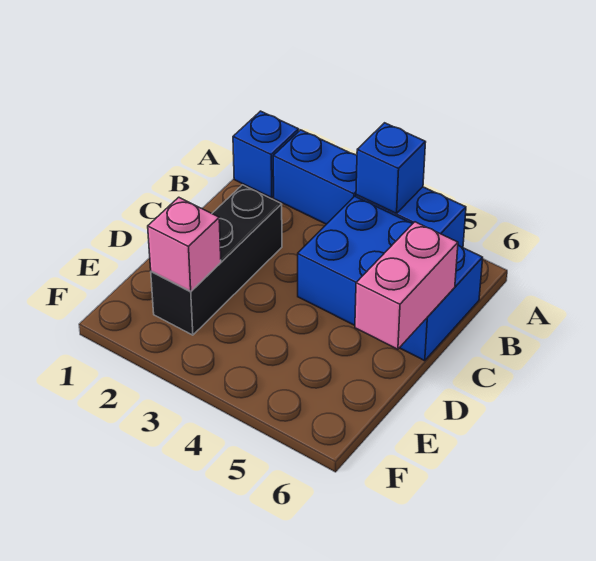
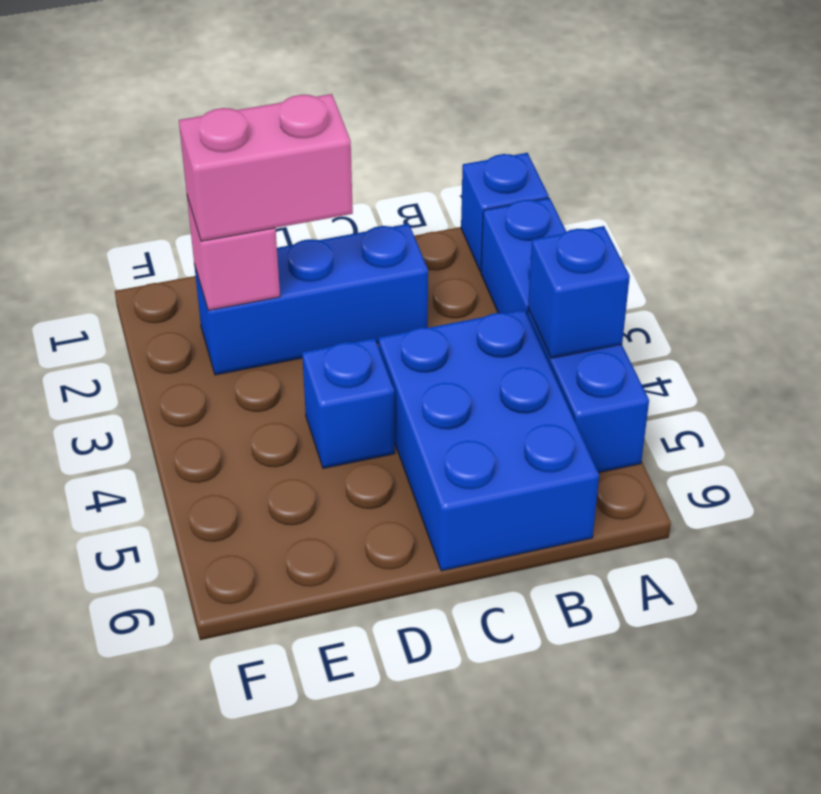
black 1x3 brick [151,185,282,335] -> blue 1x3 brick [194,224,428,375]
pink 1x2 brick [355,222,458,349] -> pink 1x2 brick moved to [179,94,353,241]
none -> blue 1x1 brick [302,338,395,468]

